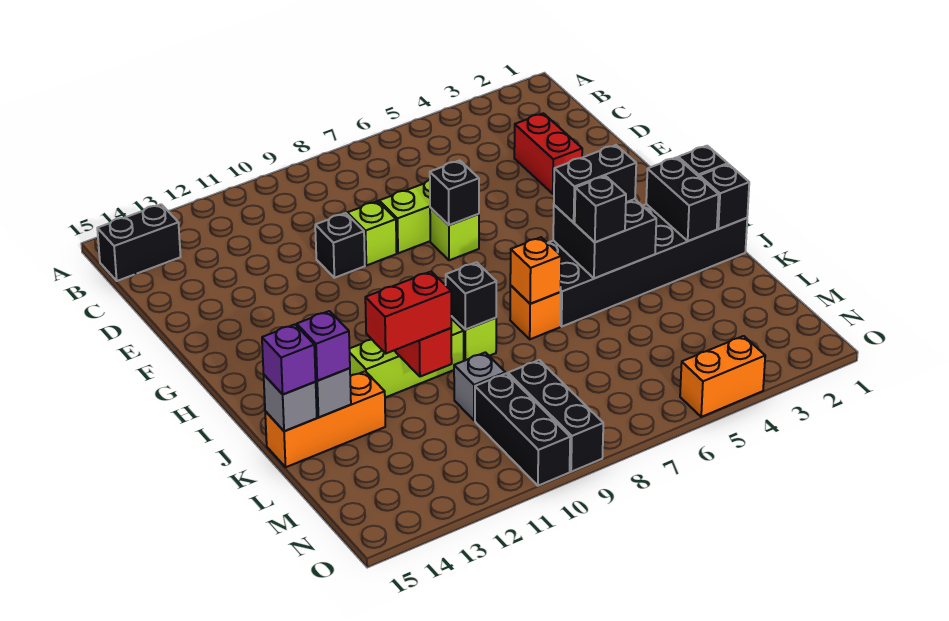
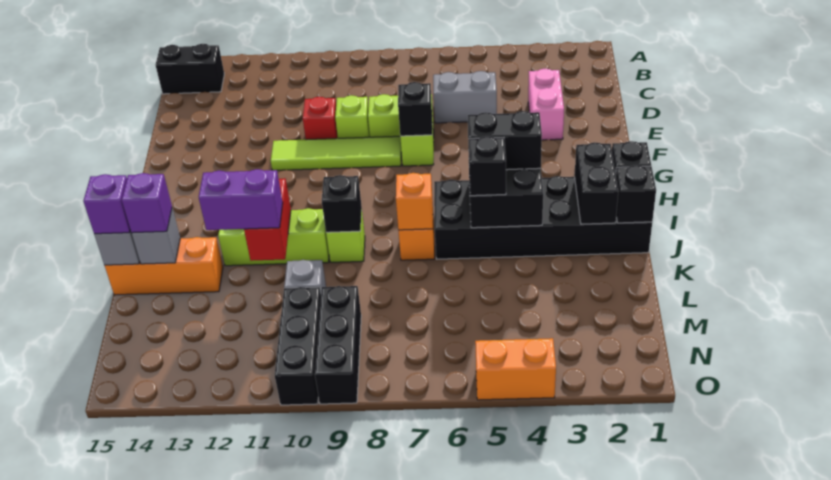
red 1x2 brick [514,113,582,194] -> pink 1x2 brick [528,69,564,140]
none -> grey 1x2 brick [433,71,497,123]
black 1x1 brick [315,213,365,278] -> red 1x1 brick [303,97,338,140]
none -> lime 1x4 tile [271,136,401,170]
red 1x2 brick [365,272,451,353] -> purple 1x2 brick [199,169,283,230]

